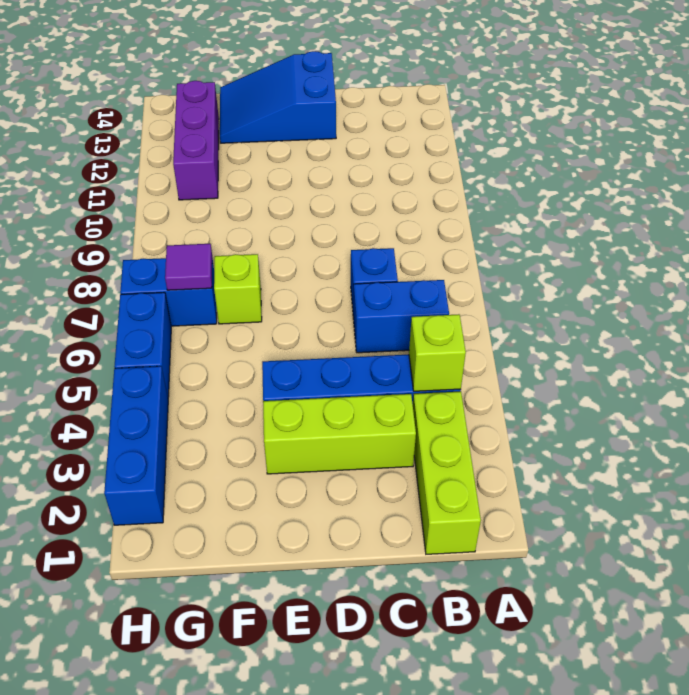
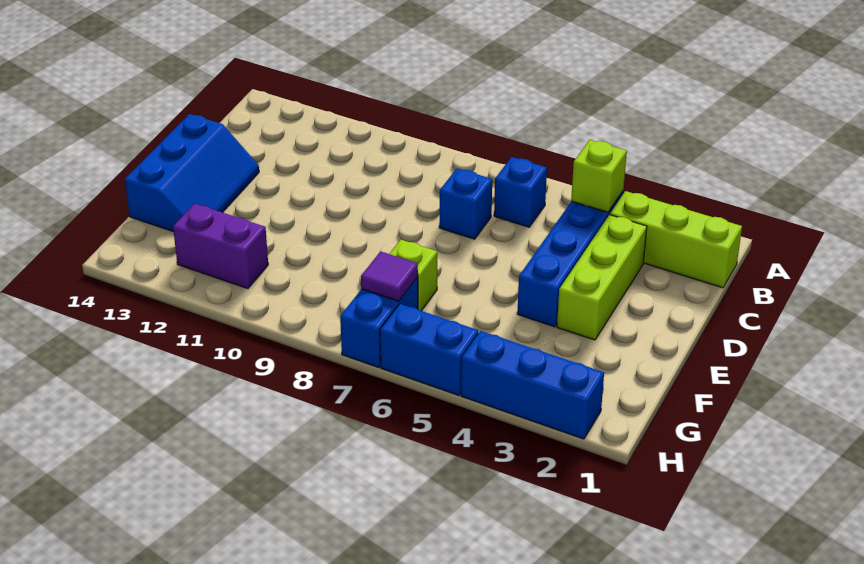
blue 1x2 brick [353,280,449,353] -> blue 1x1 brick [494,157,547,227]
blue 2x3 slope [220,51,336,143] -> blue 2x3 slope turned to [125,114,259,232]
purple 1x3 brick [173,81,219,200] -> purple 1x2 brick [173,204,268,289]

